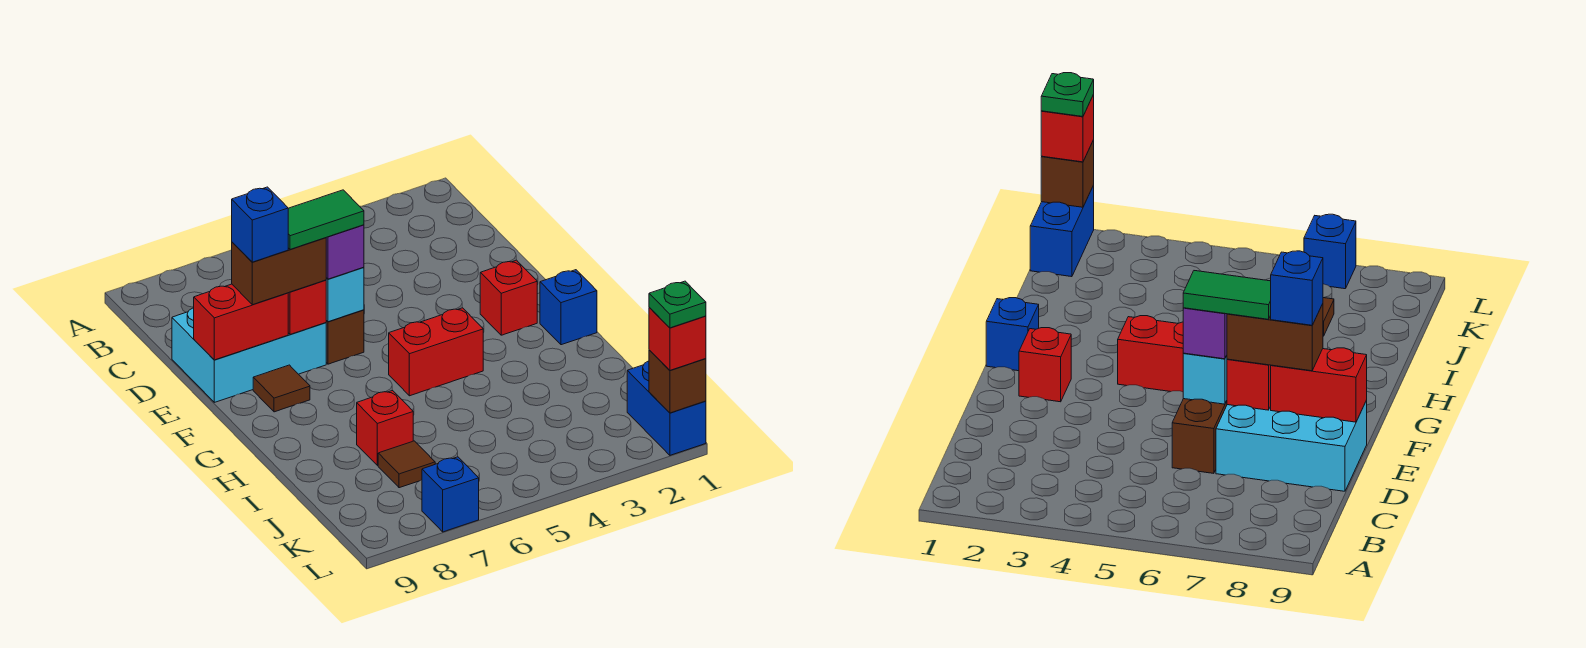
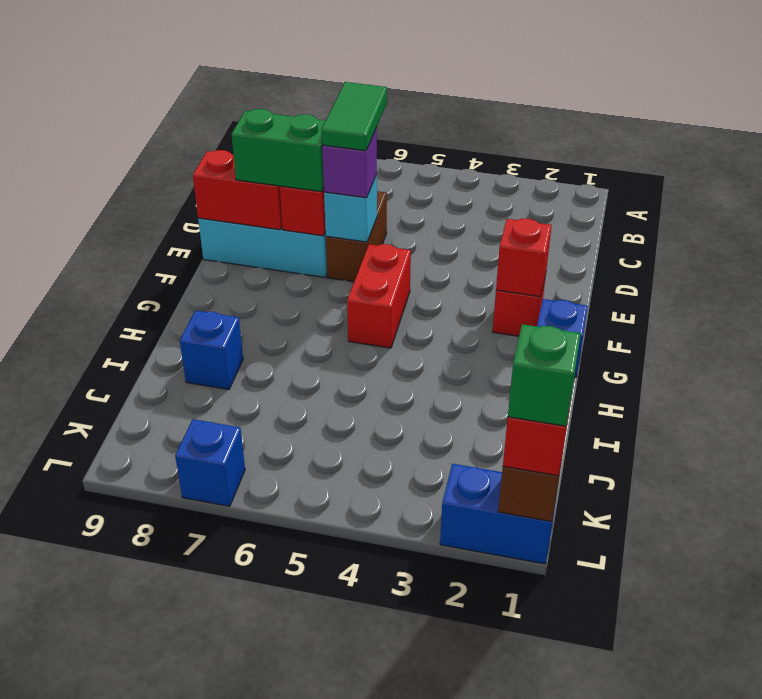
green 1x2 tile [288,190,364,249] -> green 1x2 tile turned to [322,82,387,151]
brown 1x2 brick [232,238,326,305] -> green 1x2 brick [232,109,325,192]
blue 1x1 brick [232,187,288,262] -> blue 1x1 brick moved to [180,311,243,390]
brown 1x1 tile [253,365,310,412] -> none
red 1x2 brick [389,308,483,396] -> red 1x2 brick turned to [347,244,411,348]
red 1x1 brick [357,390,413,466] -> red 1x1 brick moved to [496,219,552,297]
brown 1x1 tile [378,441,435,488] -> none
blue 1x2 brick [627,361,706,455] -> blue 1x2 brick turned to [440,464,557,564]
green 1x1 plate [649,281,706,328] -> green 1x1 brick [508,324,581,426]

